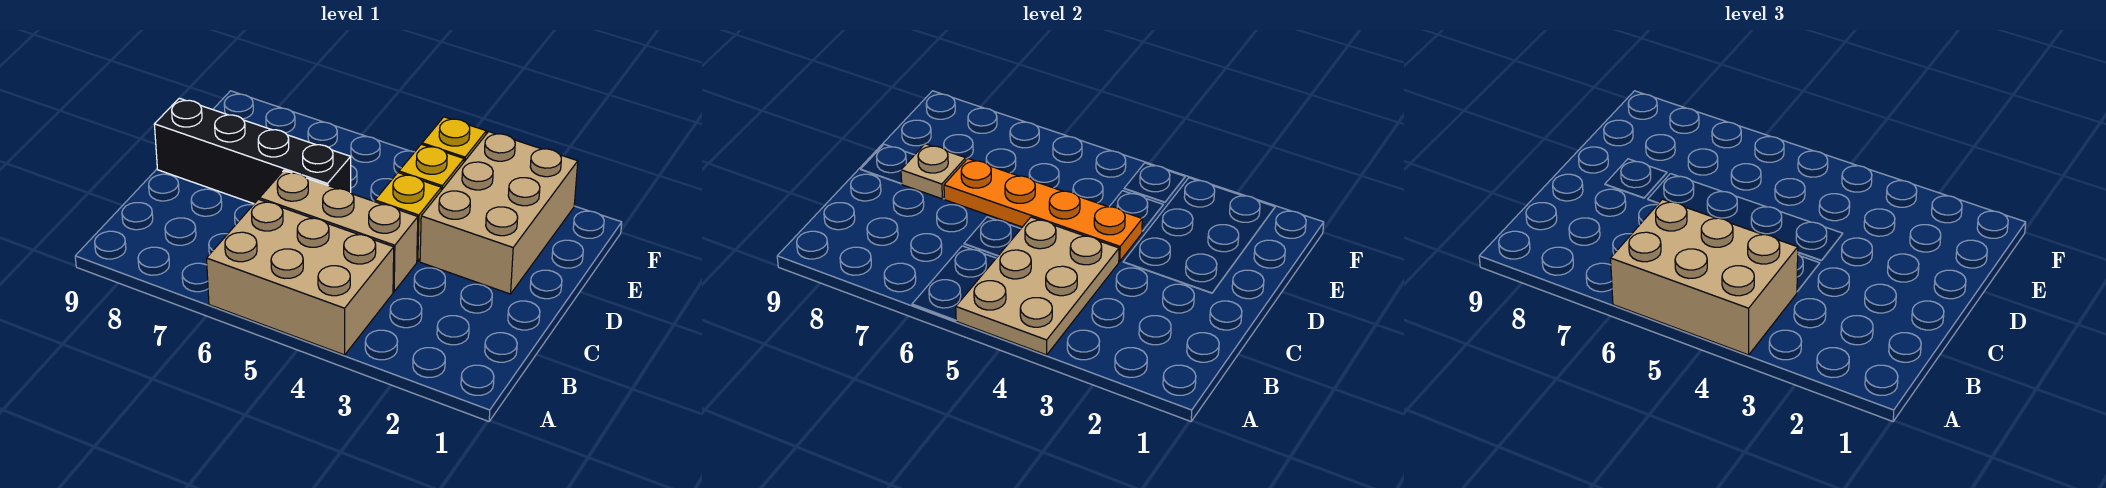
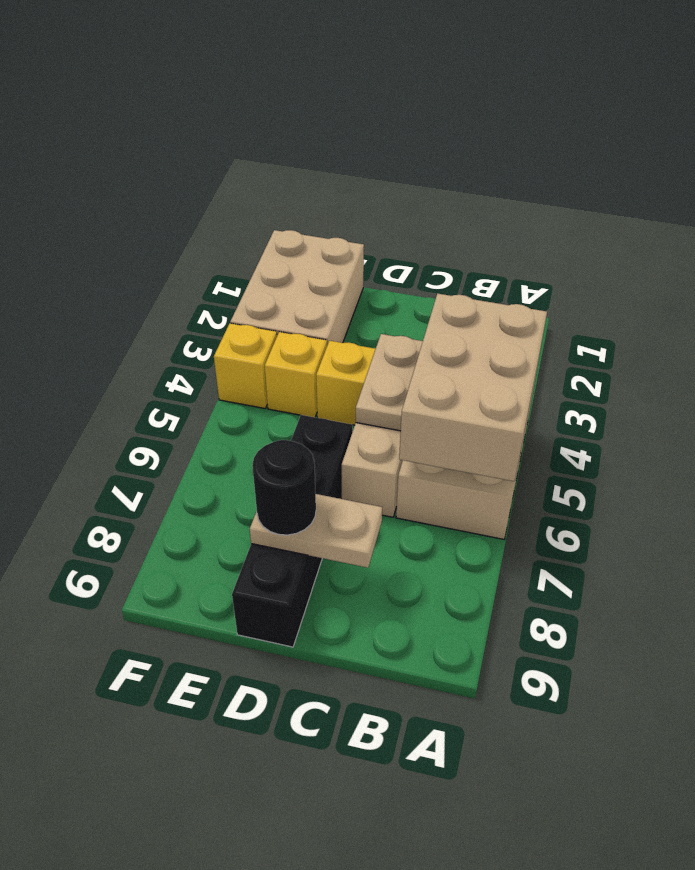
tan 2x3 brick [420,132,578,294] -> tan 2x3 brick turned to [230,230,364,345]
orange 1x4 plate [944,159,1142,261] -> none
tan 1x1 plate [901,144,966,199] -> tan 1x2 plate [250,494,382,568]
none -> black 1x1 round brick [252,440,316,535]

